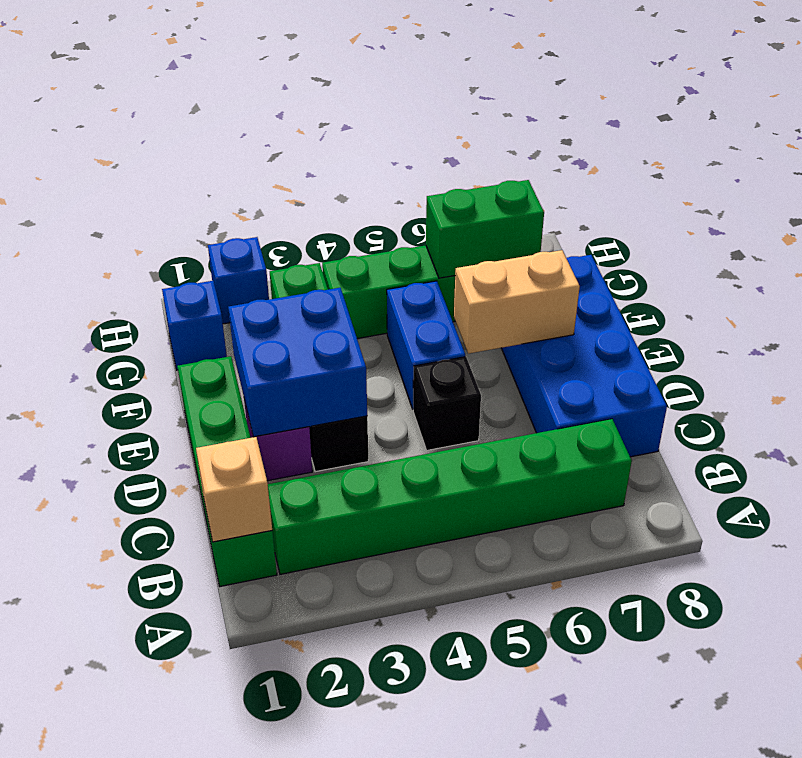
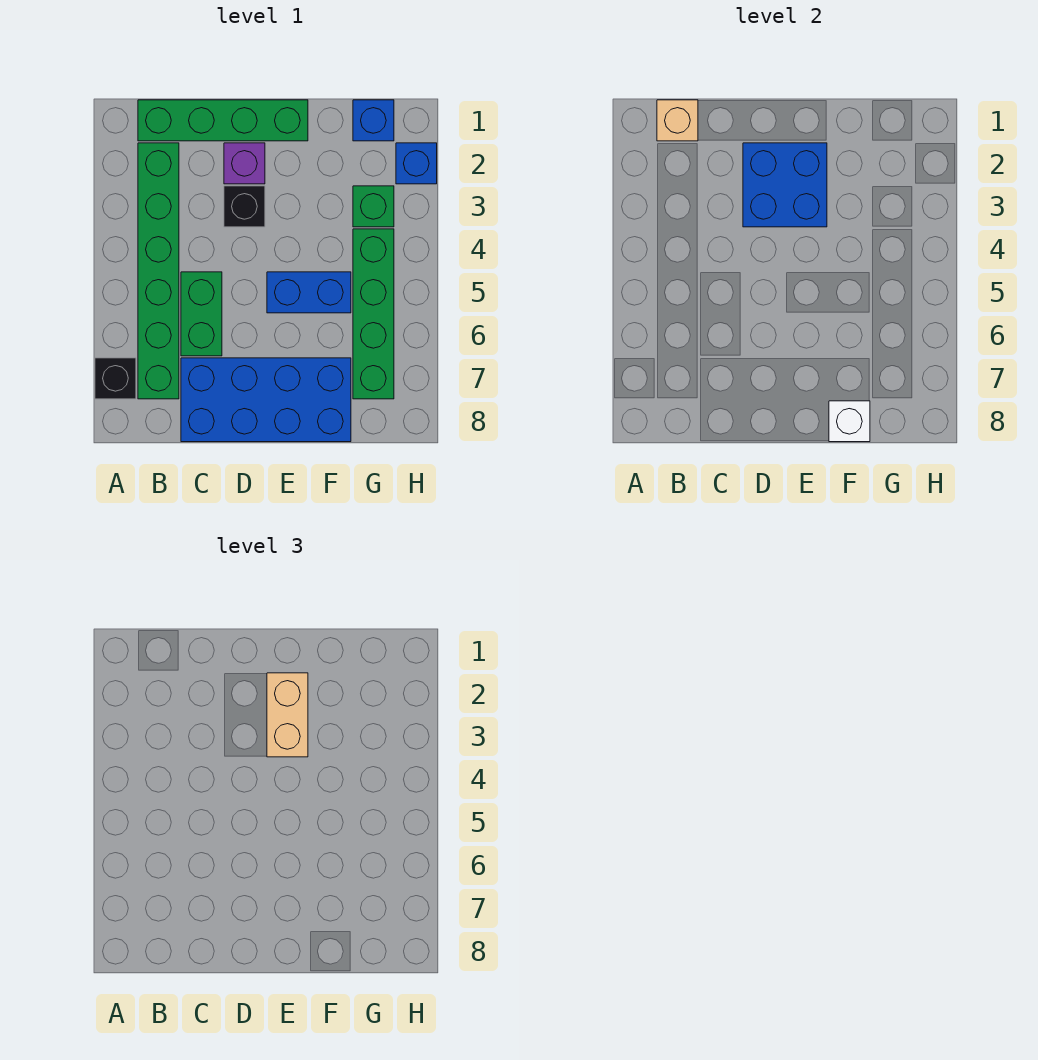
black 1x1 brick [413,357,481,450] -> black 1x1 brick moved to [95,358,136,399]
tan 1x2 brick [454,250,580,354] -> tan 1x2 brick moved to [267,673,308,757]
none -> white 1x1 brick [829,401,870,442]
green 1x2 brick [426,180,544,278] -> green 1x2 brick moved to [181,272,222,356]

